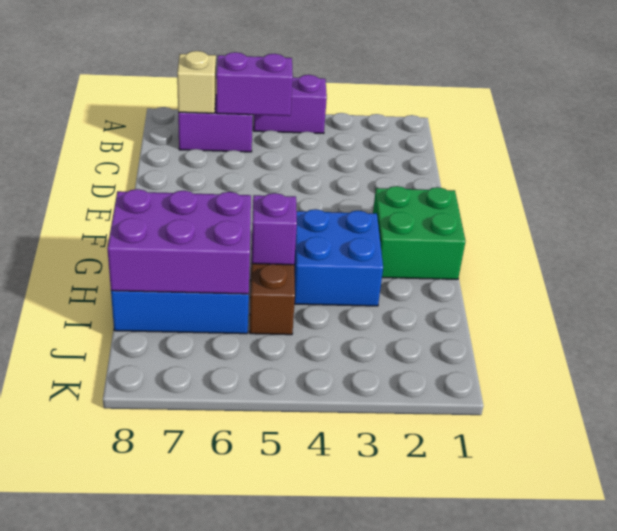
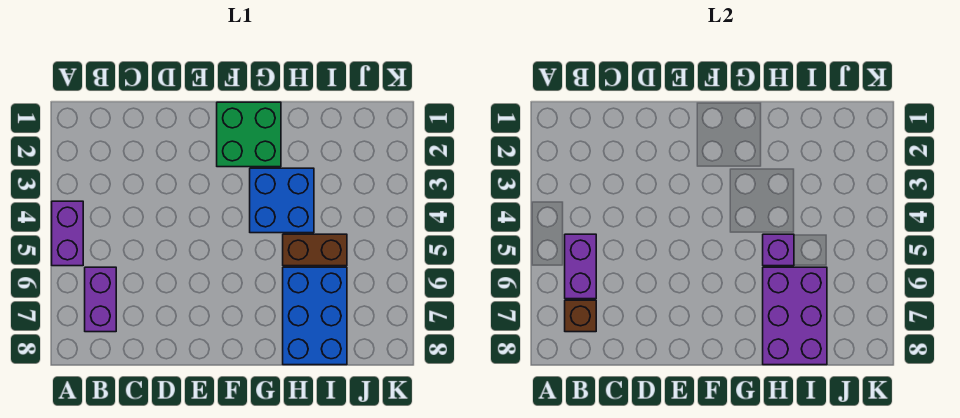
tan 1x1 brick [177,51,216,113] -> brown 1x1 brick [565,300,596,332]

